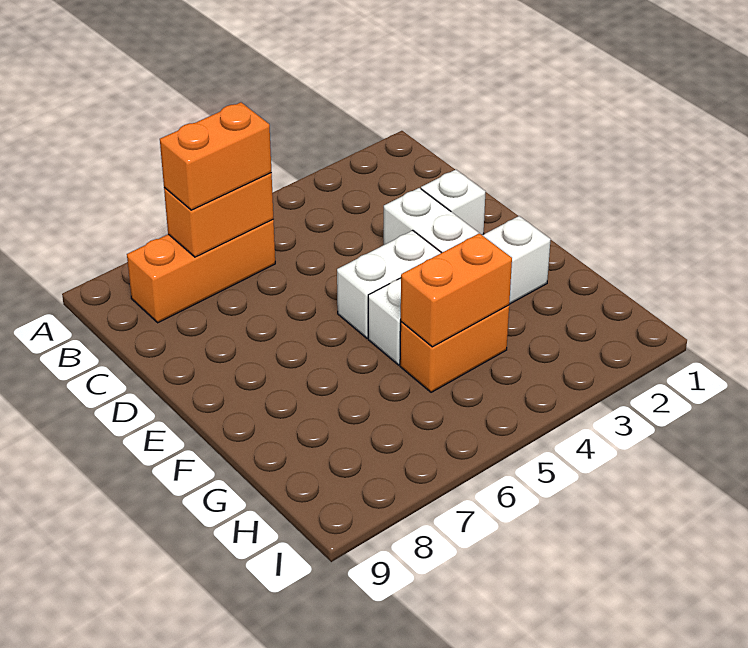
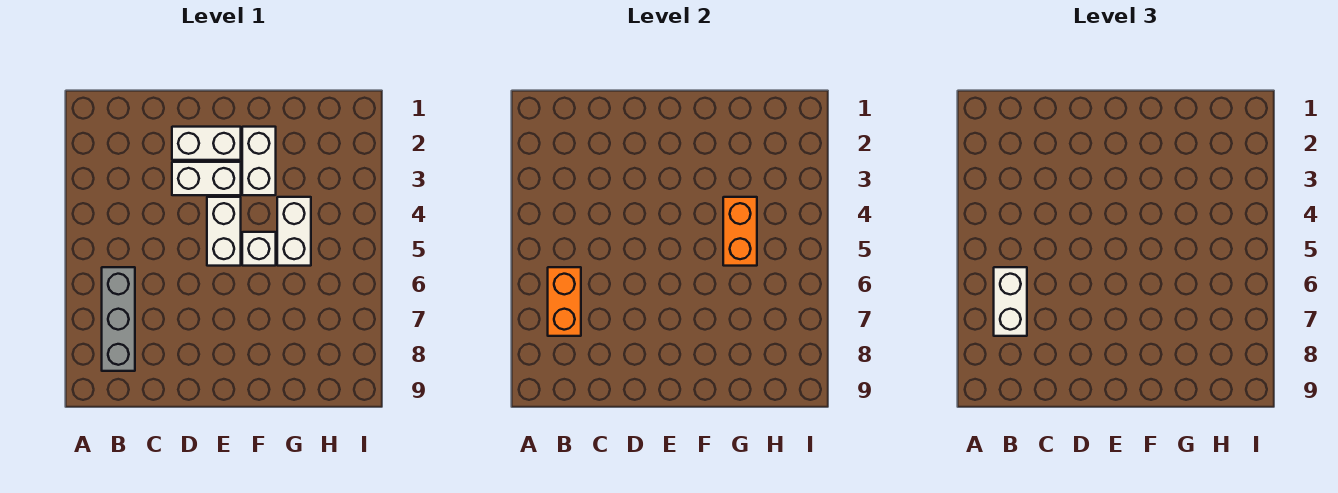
orange 1x3 brick [127,220,275,323] -> grey 1x3 brick [102,267,135,371]
orange 1x2 brick [160,102,271,210] -> white 1x2 brick [994,267,1027,336]
white 1x1 brick [421,170,486,235] -> white 1x2 brick [172,127,241,160]
orange 1x2 brick [400,305,509,392] -> white 1x2 brick [277,197,311,266]

